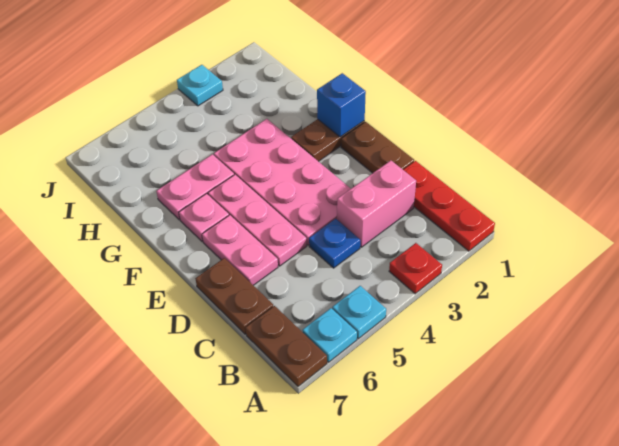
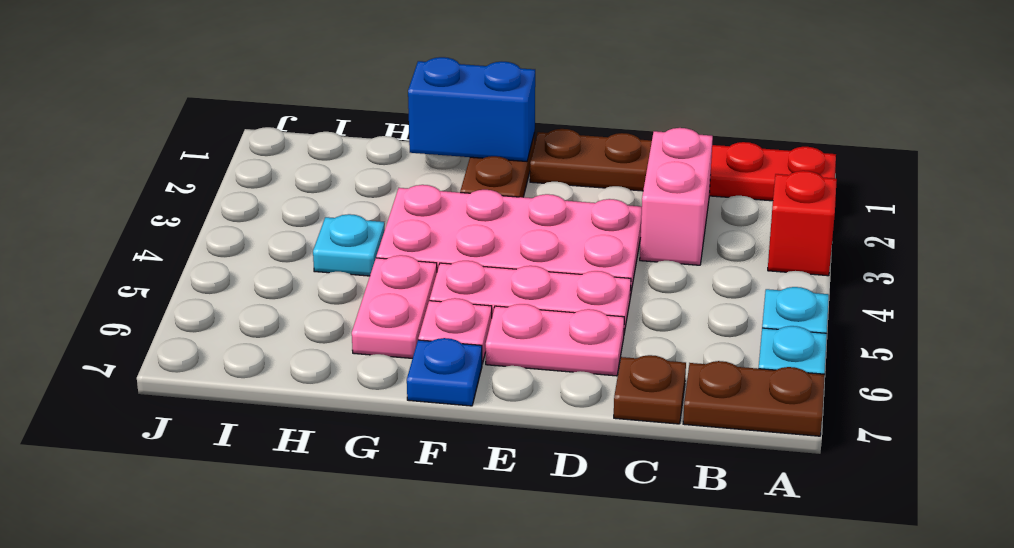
red 1x1 plate [389,243,442,294] -> red 1x1 brick [768,171,837,276]
blue 1x1 plate [309,219,360,268] -> blue 1x1 plate moved to [407,338,482,406]
brown 1x2 plate [195,258,273,334] -> brown 1x1 plate [614,355,686,424]
blue 1x1 brick [317,73,366,137] -> blue 1x2 brick [408,57,535,161]
cyan 1x1 plate [177,65,223,106] -> cyan 1x1 plate moved to [313,214,385,276]

